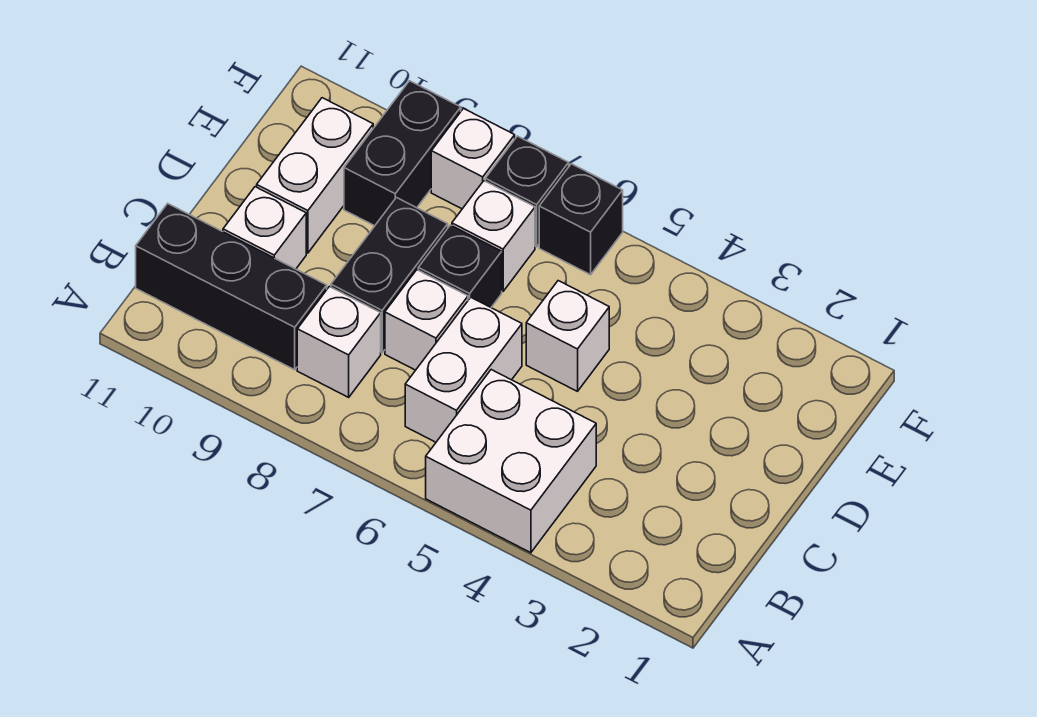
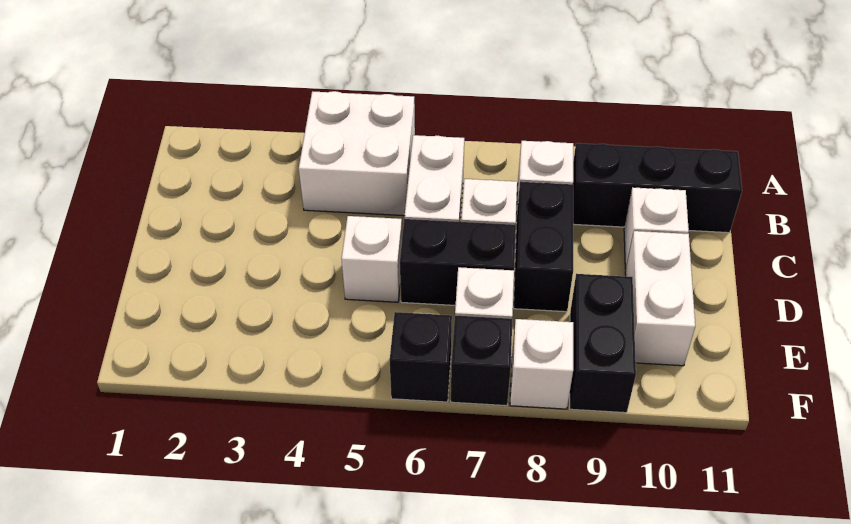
black 1x1 brick [418,225,502,307] -> black 1x2 brick [400,219,516,305]

